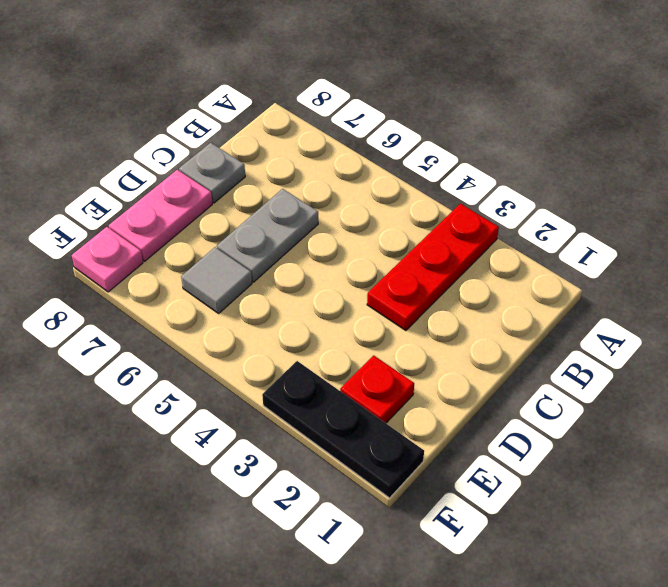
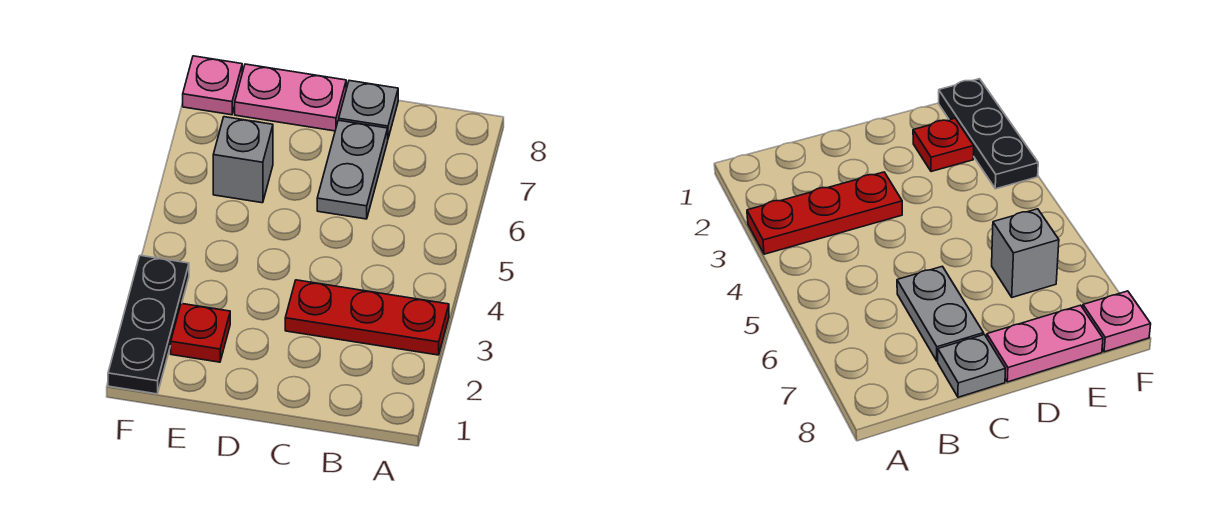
grey 1x2 plate [217,189,318,282] -> grey 1x2 plate turned to [317,120,388,219]
grey 1x1 tile [181,247,252,313] -> grey 1x1 brick [213,117,273,203]

